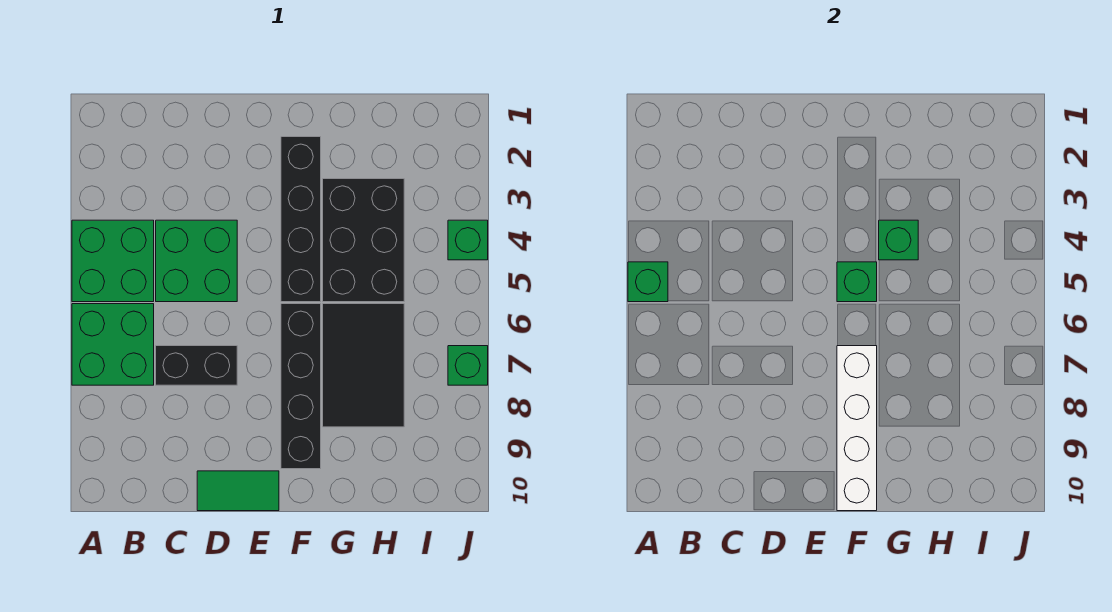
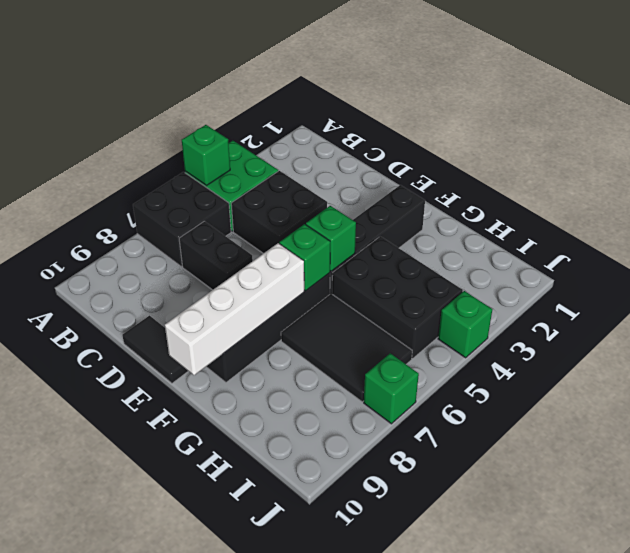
green 2x2 brick [72,304,154,385] -> black 2x2 brick [133,172,231,267]
green 2x2 brick [156,220,237,302] -> black 2x2 brick [231,171,327,253]
green 1x2 tile [197,471,279,511] -> black 1x2 tile [122,316,188,383]
black 2x3 brick [323,179,404,302] -> black 2x3 brick turned to [332,236,463,358]
green 1x1 brick [879,220,918,260] -> green 1x1 brick moved to [279,224,330,291]
black 2x3 tile [323,304,404,427] -> black 2x3 tile turned to [281,294,412,402]

